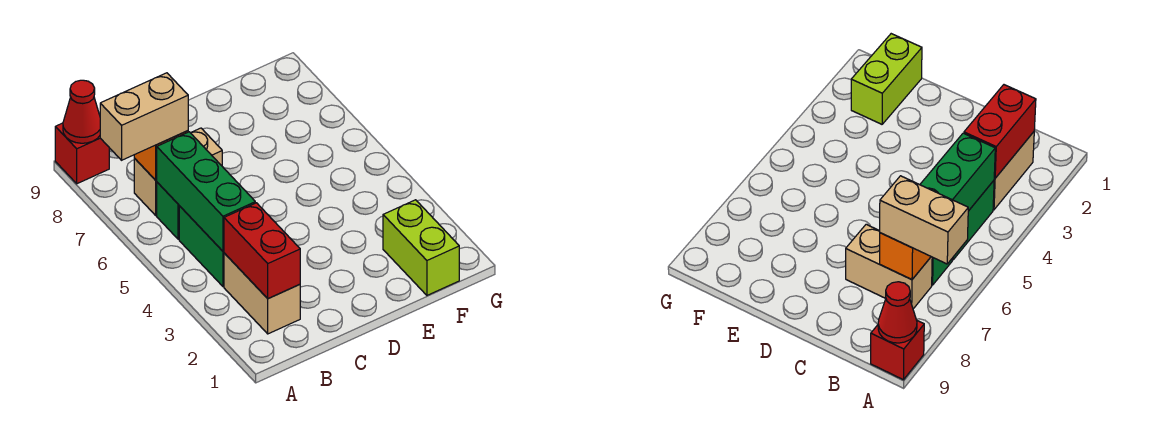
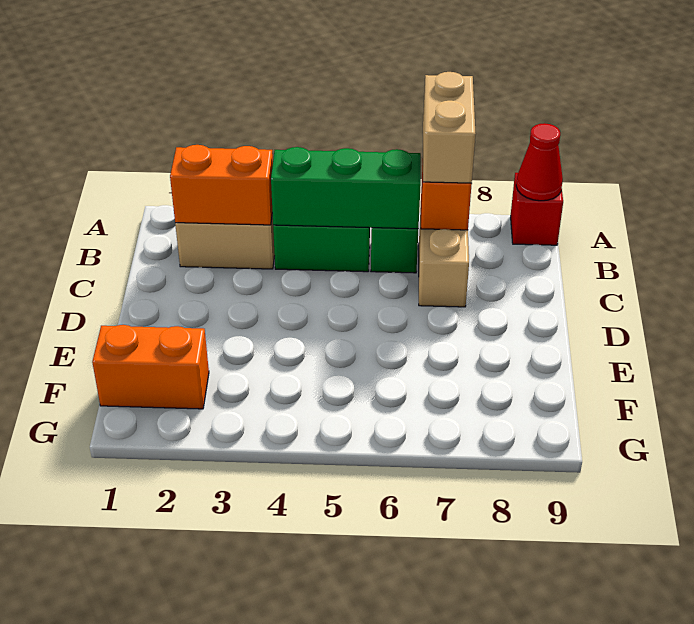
red 1x2 brick [224,203,300,299] -> orange 1x2 brick [170,145,273,225]
lime 1x2 brick [383,200,459,295] -> orange 1x2 brick [92,325,209,409]

